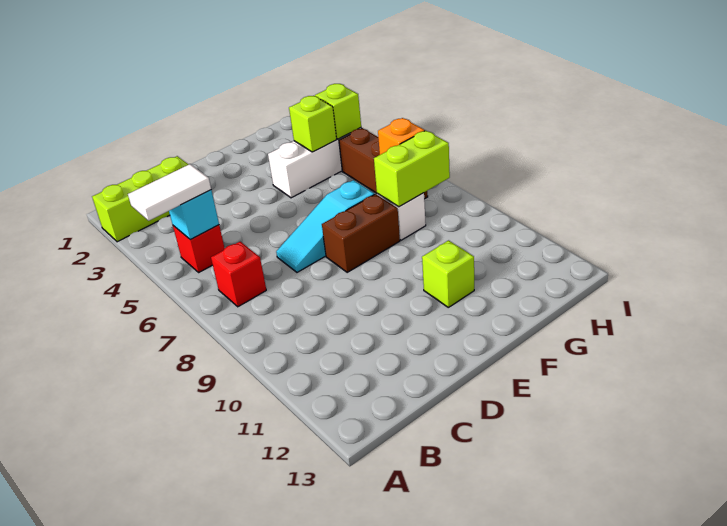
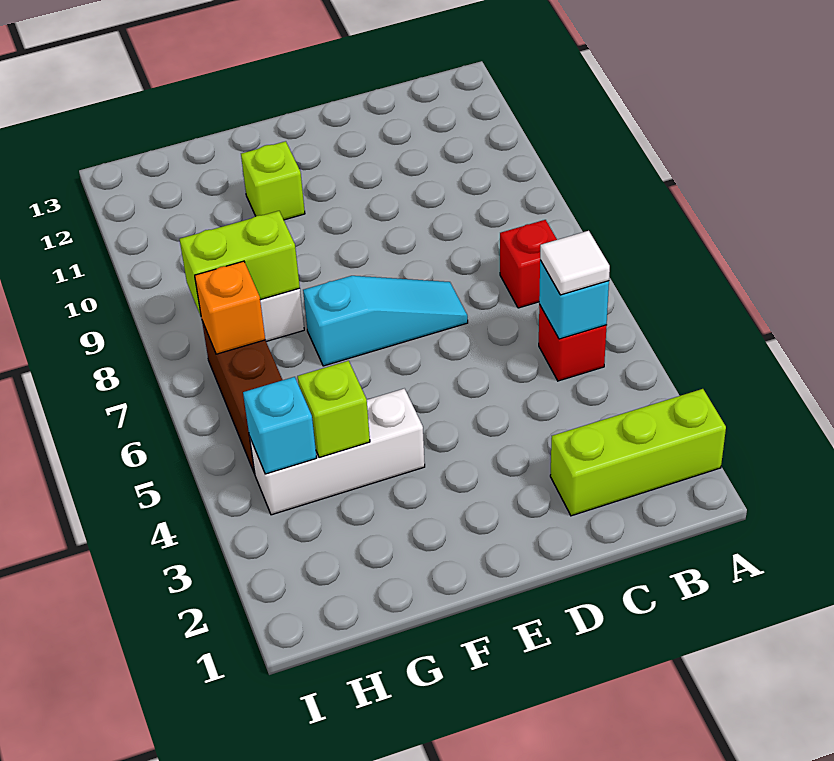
white 1x2 tile [128,164,211,221] -> white 1x1 tile [540,231,610,295]
brown 1x2 brick [322,194,400,272] -> none
lime 1x1 brick [315,84,361,139] -> cyan 1x1 brick [243,377,316,474]

